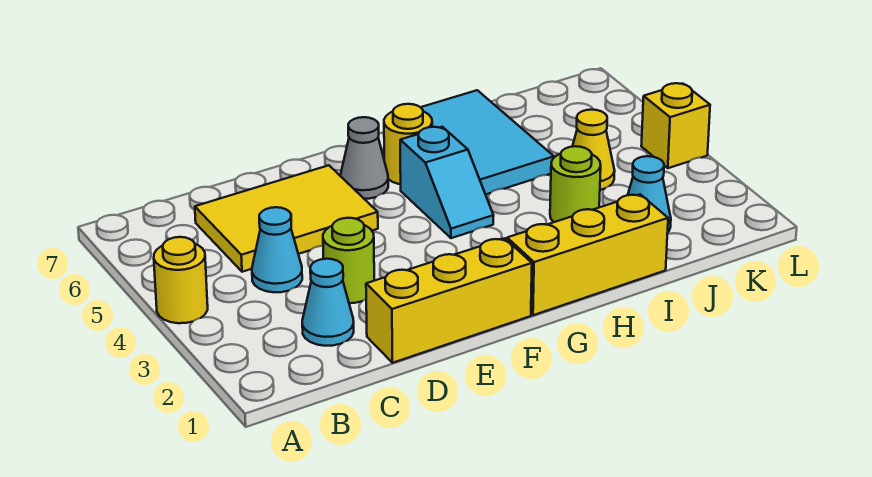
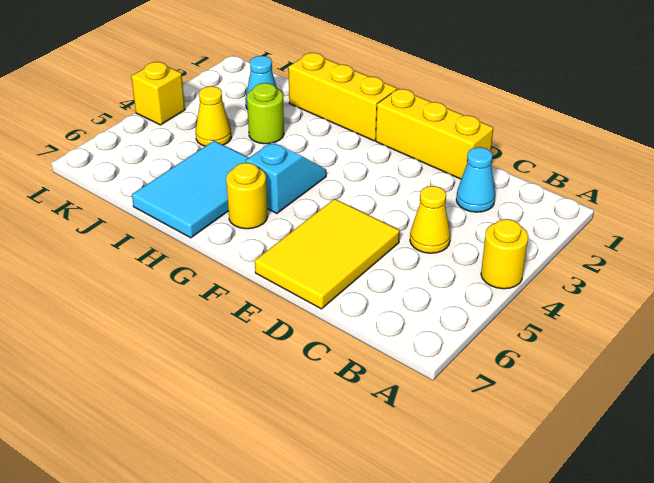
cyan 1x1 cone [252,207,302,292] -> yellow 1x1 cone [410,186,450,253]
yellow 2x3 tile [195,165,378,272] -> yellow 2x3 tile turned to [255,199,400,309]
lime 1x1 round brick [323,218,374,303] -> none
grey 1x1 cone [340,117,388,199] -> none

